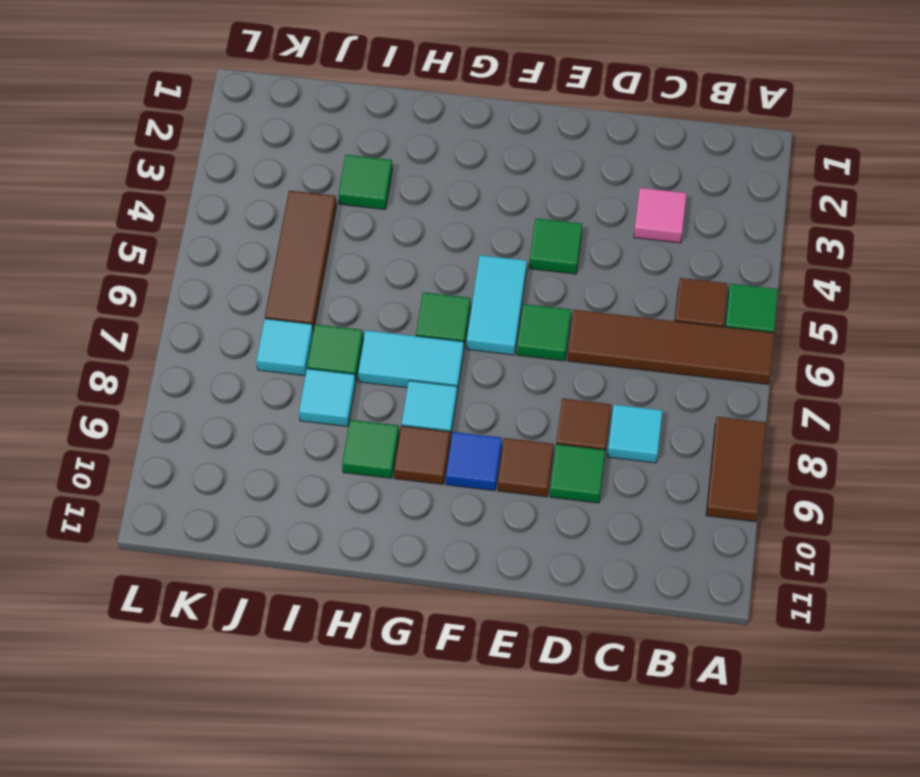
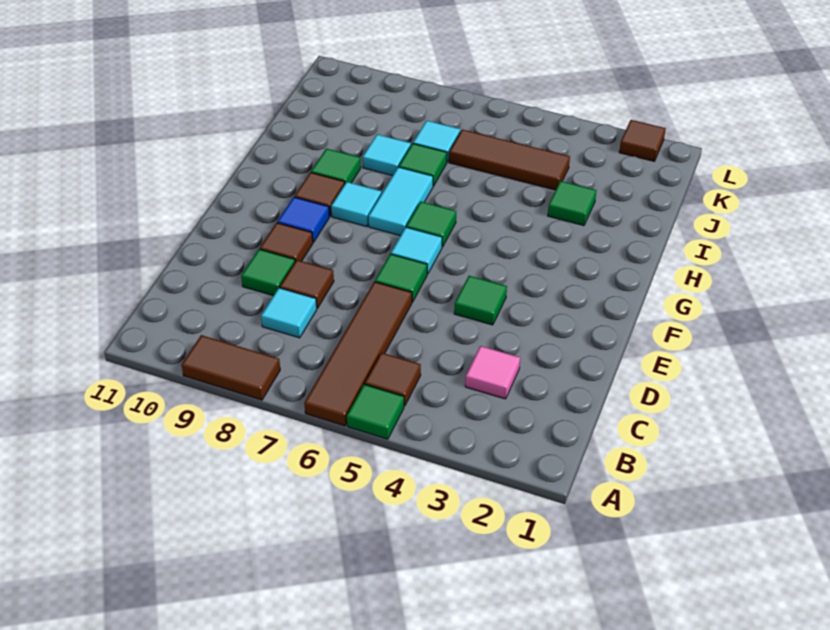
cyan 1x2 tile [467,255,527,355] -> cyan 1x1 tile [391,227,442,274]
none -> brown 1x1 tile [619,120,666,161]

